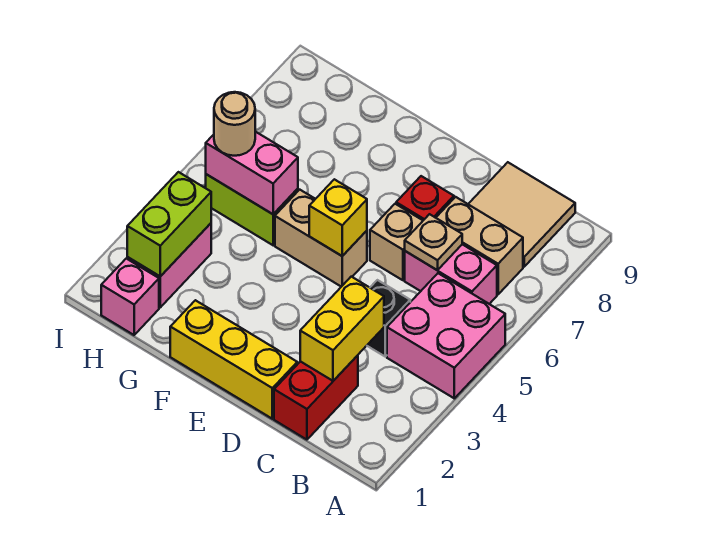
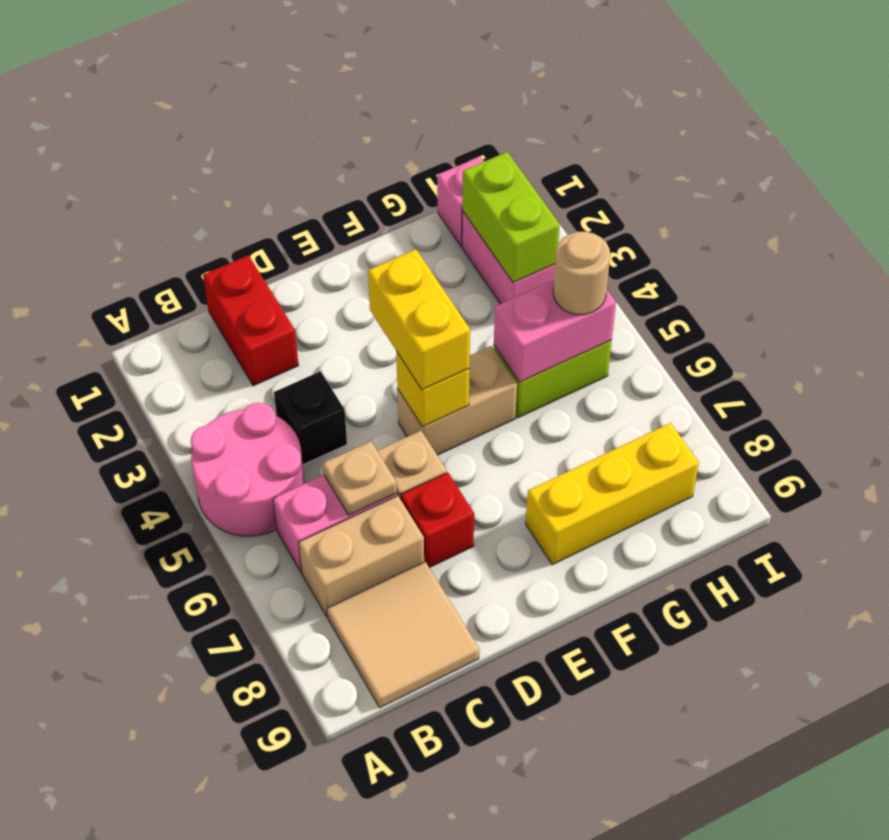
pink 2x2 brick [387,273,505,398] -> pink 2x2 round brick [191,403,304,536]
yellow 1x2 brick [300,277,384,381] -> yellow 1x2 brick moved to [368,249,470,390]
yellow 1x3 brick [170,300,297,419] -> yellow 1x3 brick moved to [526,423,699,565]

